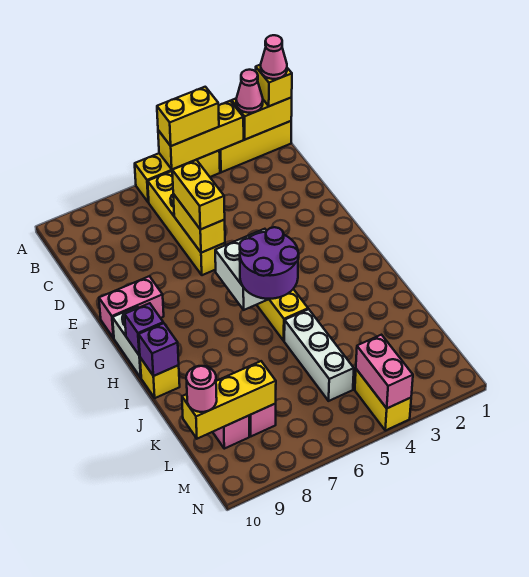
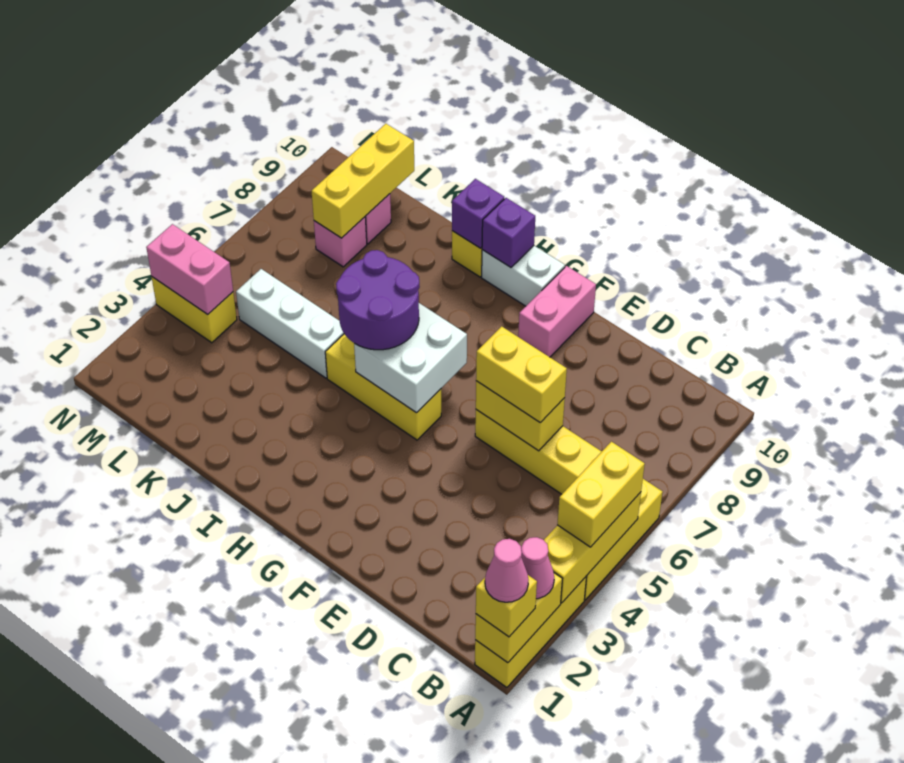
pink 1x1 round brick [186,366,217,412] -> none

